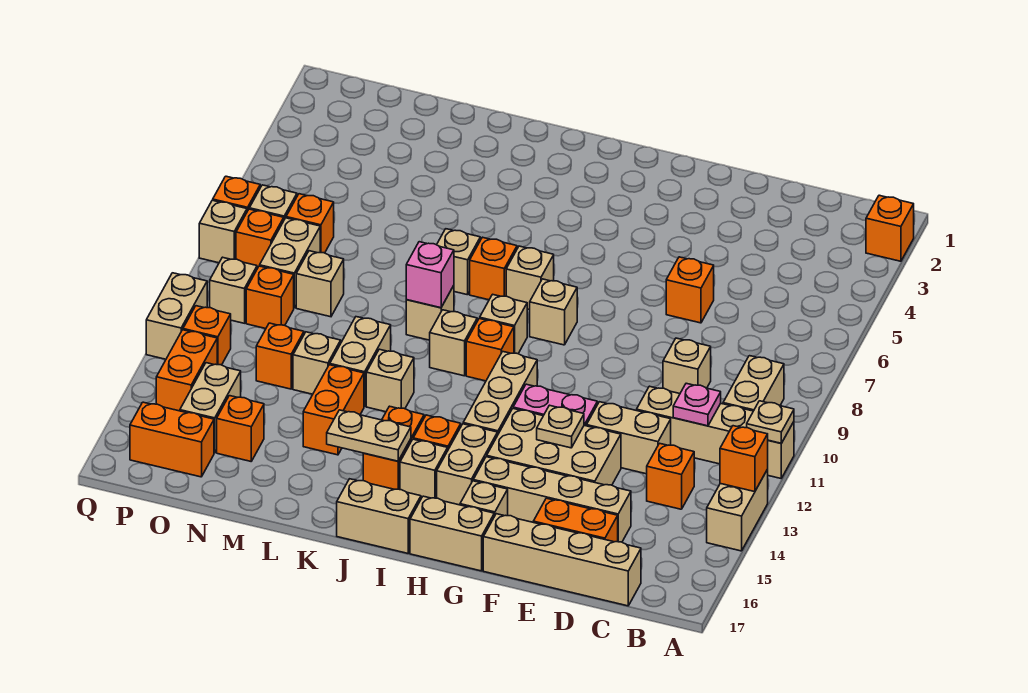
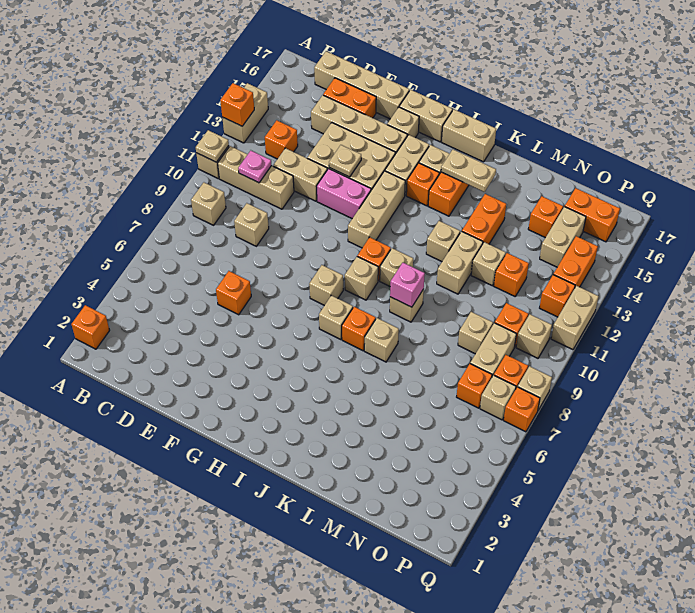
tan 1x2 brick [723,356,784,411] -> tan 1x1 brick [191,183,226,225]

